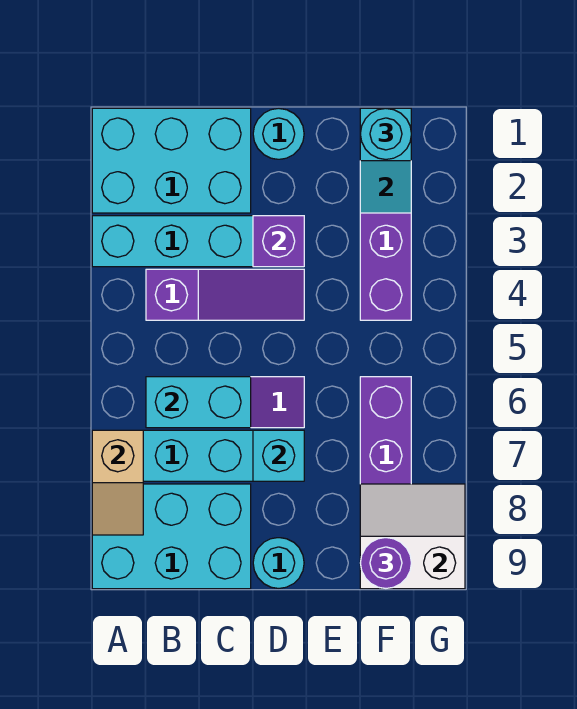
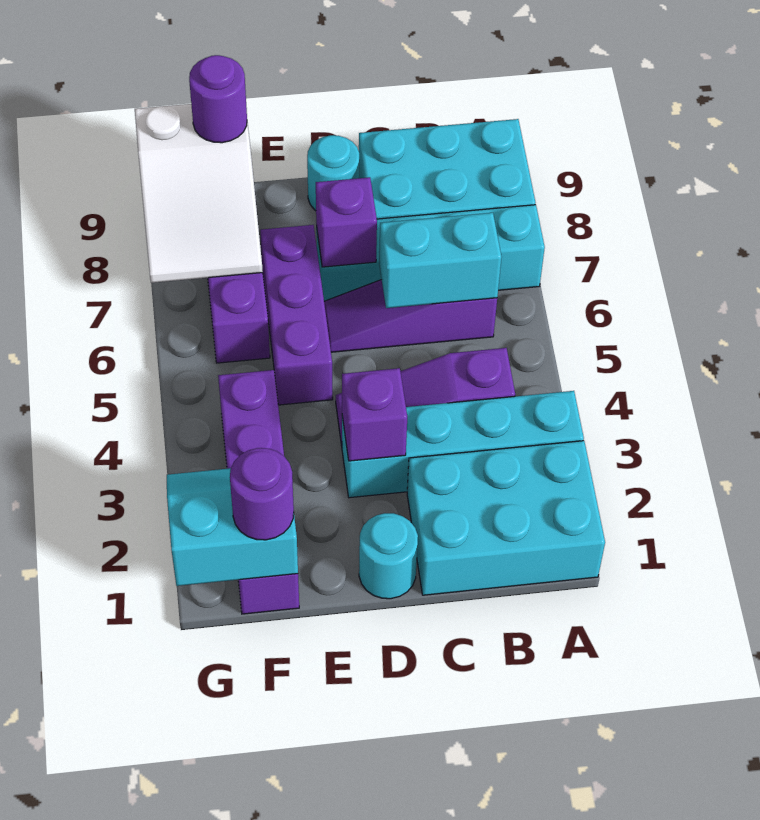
tan 1x2 slope [92,430,143,535] -> none
cyan 1x1 brick [253,430,304,481] -> purple 1x1 brick [316,177,377,267]
none -> purple 1x3 brick [260,225,333,405]
cyan 1x2 slope [360,108,411,213] -> cyan 2x2 slope [167,468,298,586]
cyan 1x1 round brick [360,108,411,159] -> purple 1x1 round brick [230,448,294,540]
white 2x2 slope [360,484,465,589] -> white 2x3 slope [135,104,263,283]

